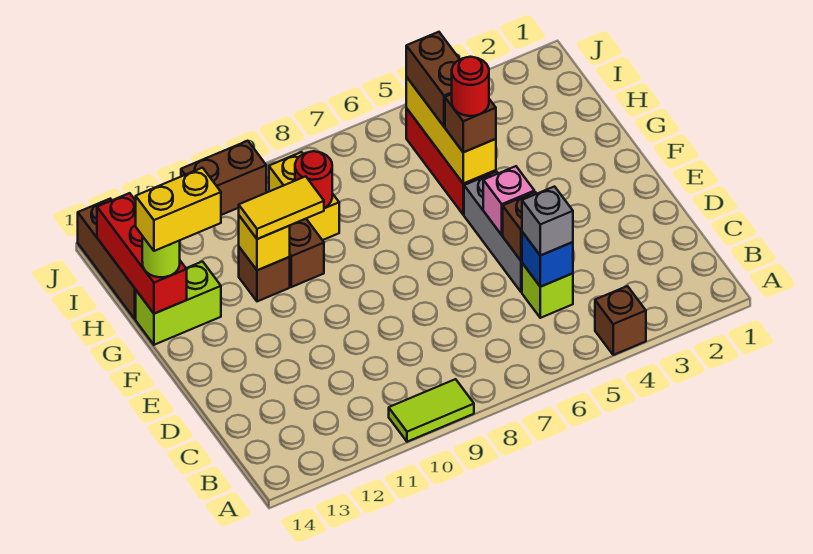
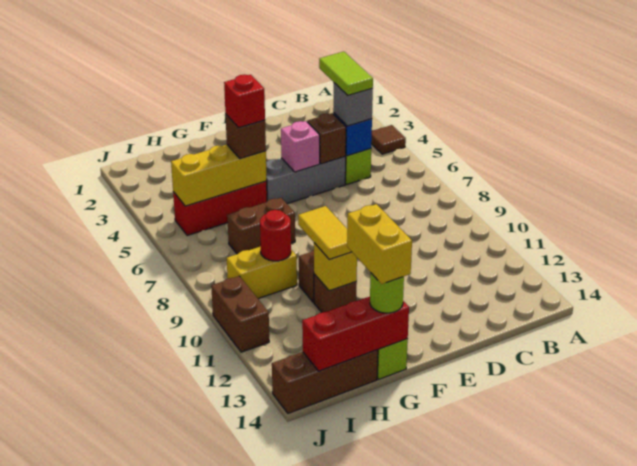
brown 1x1 brick [595,286,646,355] -> brown 1x1 tile [371,125,406,154]
lime 1x2 tile [389,379,474,442] -> lime 1x2 tile moved to [319,52,373,95]
red 1x1 round brick [452,57,489,116] -> red 1x1 brick [224,75,265,128]
brown 1x2 brick [406,32,460,126] -> brown 1x2 brick moved to [227,198,295,254]

